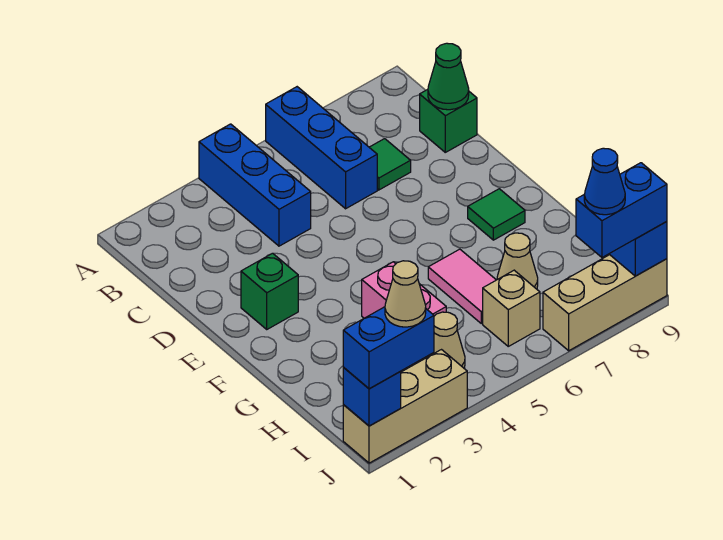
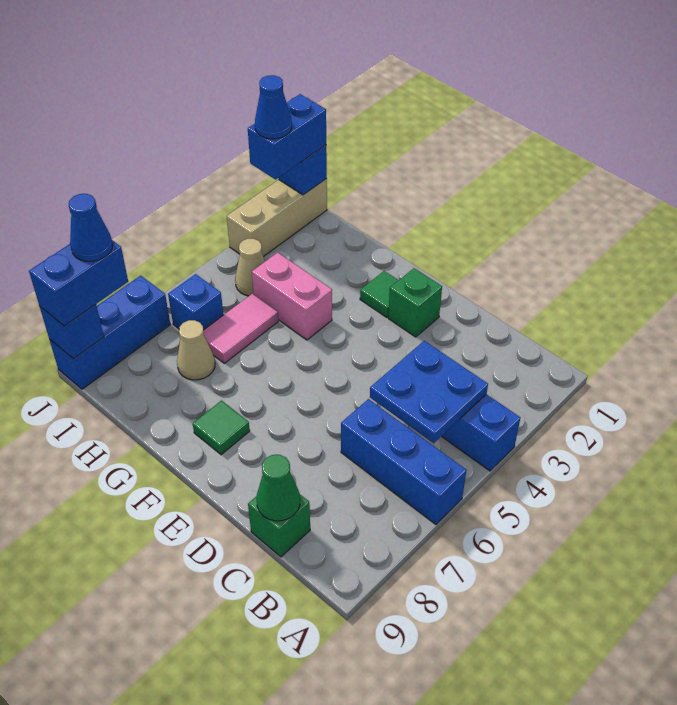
none -> blue 2x2 plate [370,341,488,443]
green 1x1 tile [369,139,411,190] -> green 1x1 tile moved to [360,271,399,317]
pink 1x2 tile [428,249,496,323] -> pink 1x2 tile turned to [204,294,278,363]
tan 1x1 brick [483,270,540,346] -> blue 1x1 brick [168,274,224,330]
tan 1x1 cone [385,261,426,327] -> blue 1x1 cone [255,75,292,139]
tan 1x3 brick [543,255,667,351] -> blue 1x3 brick [49,276,170,389]

